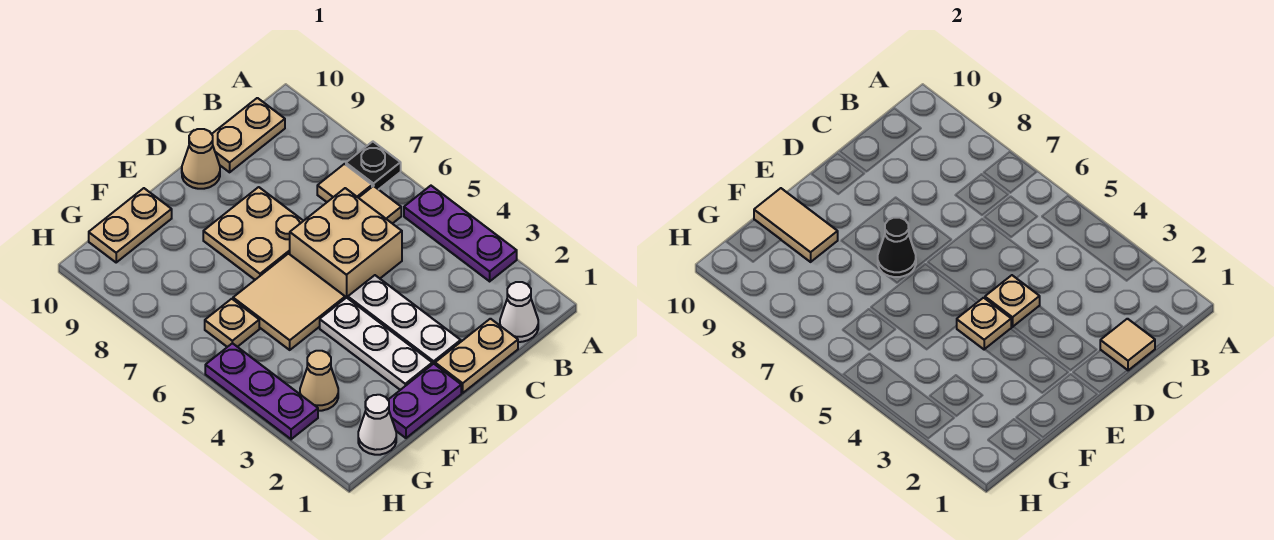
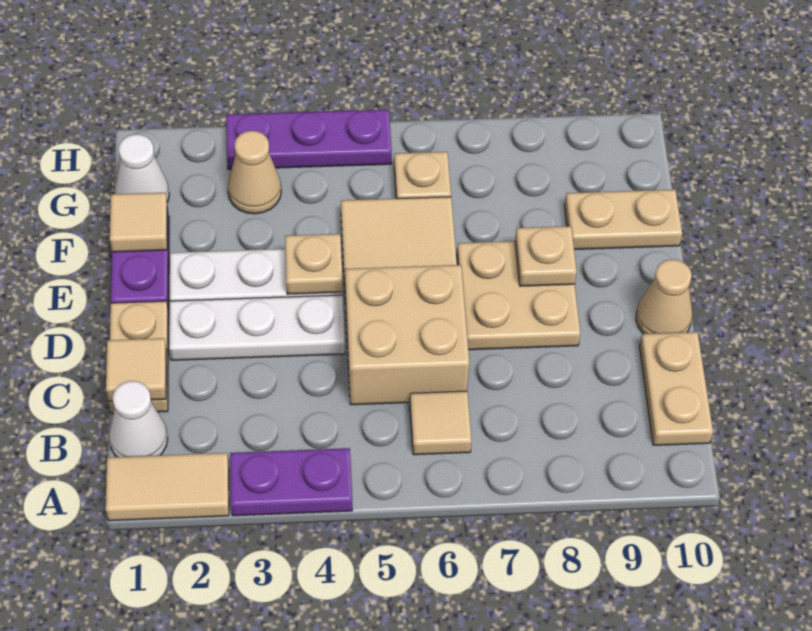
purple 1x3 plate [404,186,517,281] -> purple 1x2 plate [230,448,352,516]
black 1x1 plate [346,142,401,190] -> none
tan 1x1 tile [317,164,372,202] -> tan 1x1 tile moved to [110,193,167,252]
tan 1x1 plate [985,275,1040,327] -> tan 1x1 plate moved to [515,226,577,286]
black 1x1 cone [878,218,916,277] -> none
tan 1x2 tile [754,188,838,262] -> tan 1x2 tile moved to [106,453,229,521]
tan 1x2 plate [89,188,172,262] -> tan 1x2 plate turned to [565,190,682,249]

